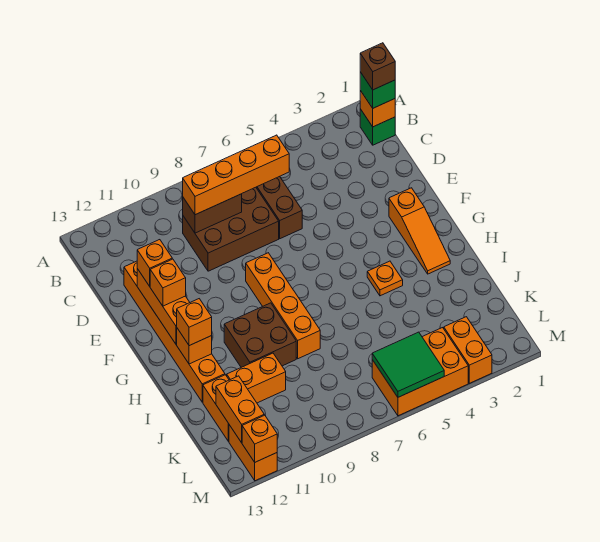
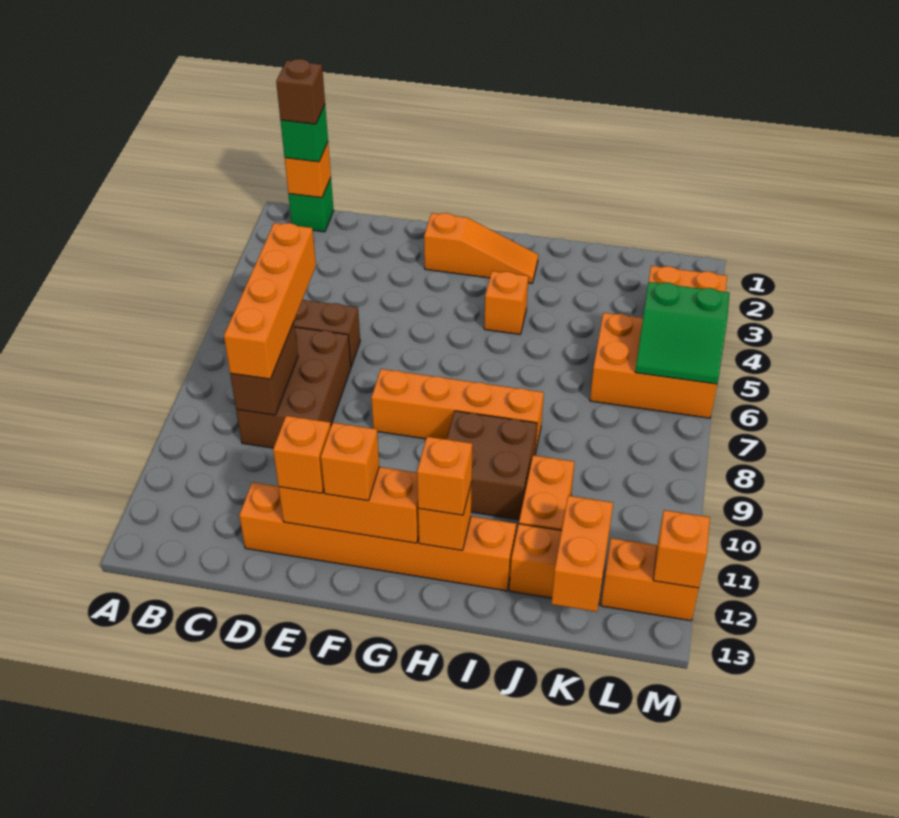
orange 1x1 plate [367,261,403,296] -> orange 1x1 brick [484,271,528,334]
orange 1x2 brick [216,376,264,443] -> orange 1x2 brick turned to [551,496,613,612]
orange 2x3 brick [372,328,468,416] -> orange 2x3 brick turned to [590,313,717,418]
green 2x2 tile [372,332,444,397] -> green 2x2 slope [635,282,730,384]

